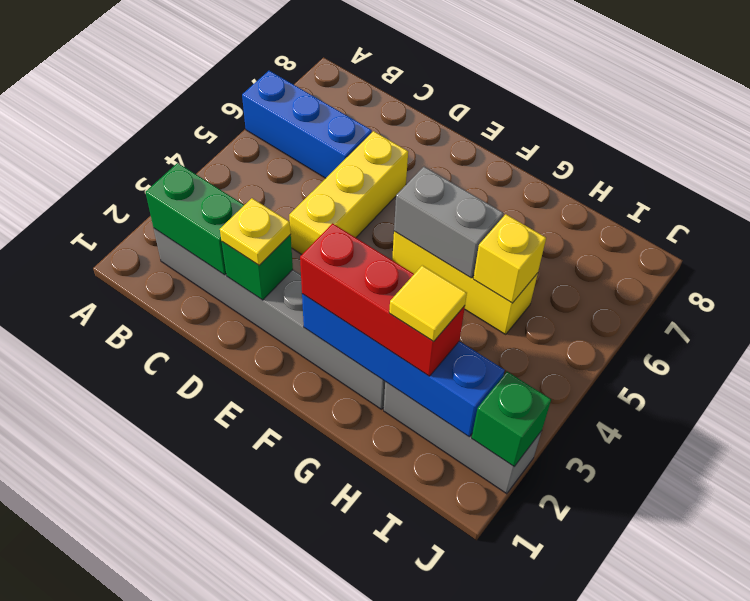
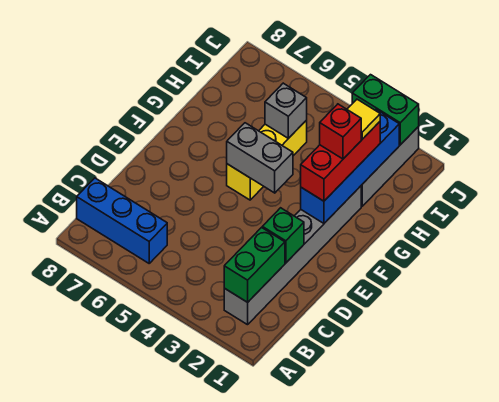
blue 1x3 brick [242,71,372,178] -> blue 1x3 brick turned to [77,178,167,263]
yellow 1x1 plate [220,198,291,265] -> none
yellow 1x3 brick [289,131,408,254] -> none
grey 1x2 brick [394,167,504,278] -> grey 1x2 brick turned to [227,123,293,193]
none -> red 1x1 brick [320,104,361,159]
yellow 1x1 brick [473,214,546,303] -> grey 1x1 brick [265,83,307,138]
green 1x1 brick [472,372,551,466] -> green 1x2 brick [352,75,419,145]

